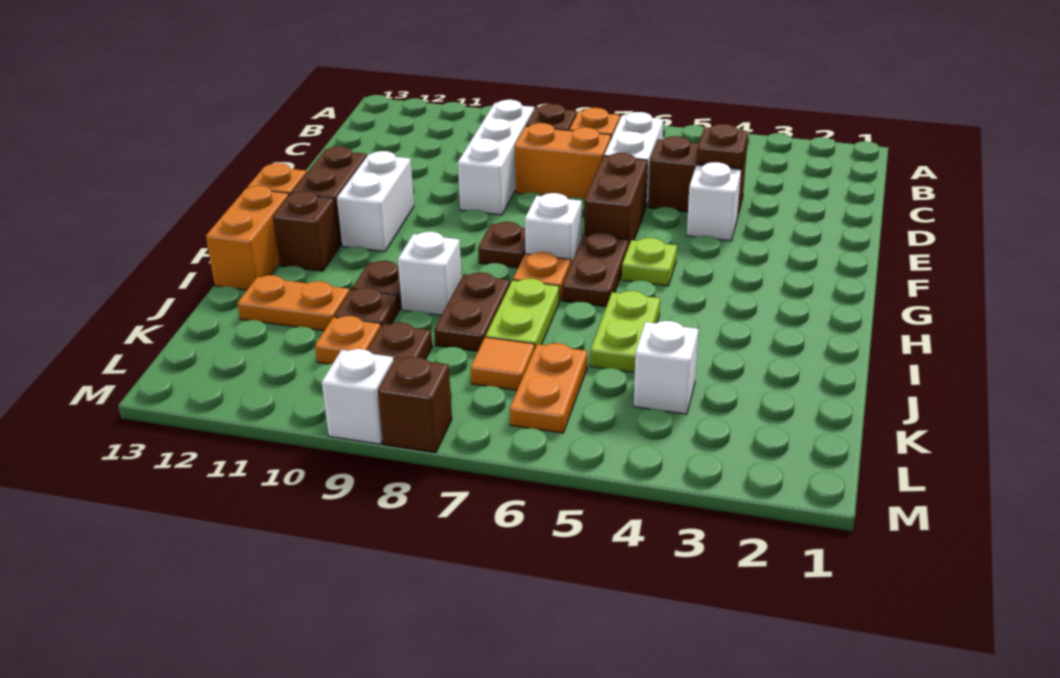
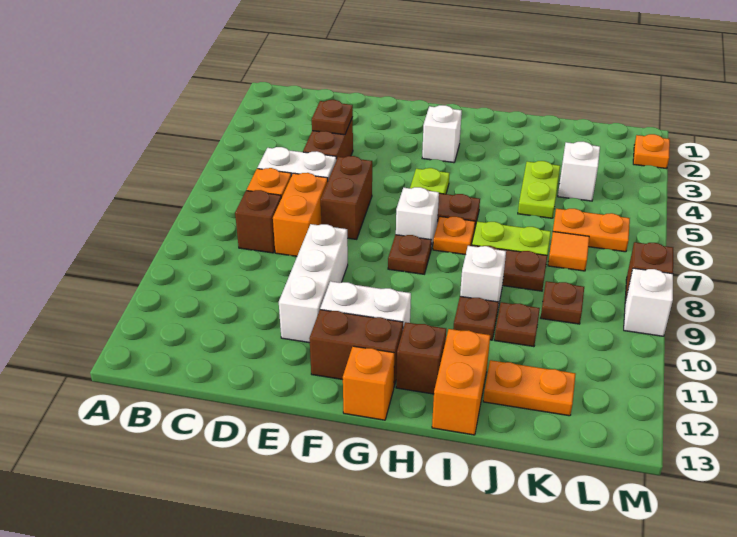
white 1x3 brick [458,100,534,215] -> white 1x3 brick turned to [279,224,348,343]
white 1x1 brick [687,162,741,241] -> white 1x1 brick moved to [422,105,462,163]
brown 1x2 brick [584,153,647,244] -> brown 1x2 brick turned to [321,156,372,239]
orange 1x2 brick [206,186,289,290] -> orange 1x2 brick turned to [432,329,490,435]
lime 1x2 plate [590,291,660,373] -> lime 1x2 plate turned to [518,161,560,218]
orange 1x2 plate [237,275,350,331] -> orange 1x2 plate turned to [483,360,576,416]
orange 1x1 plate [315,316,381,364] -> orange 1x1 plate moved to [633,134,670,169]

